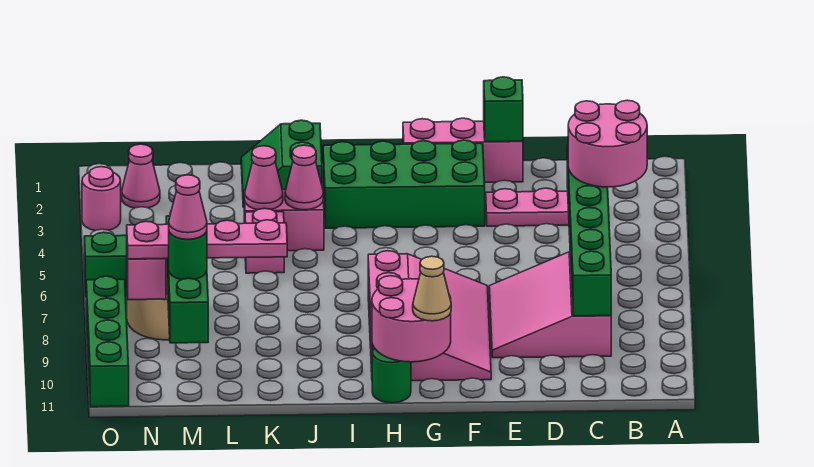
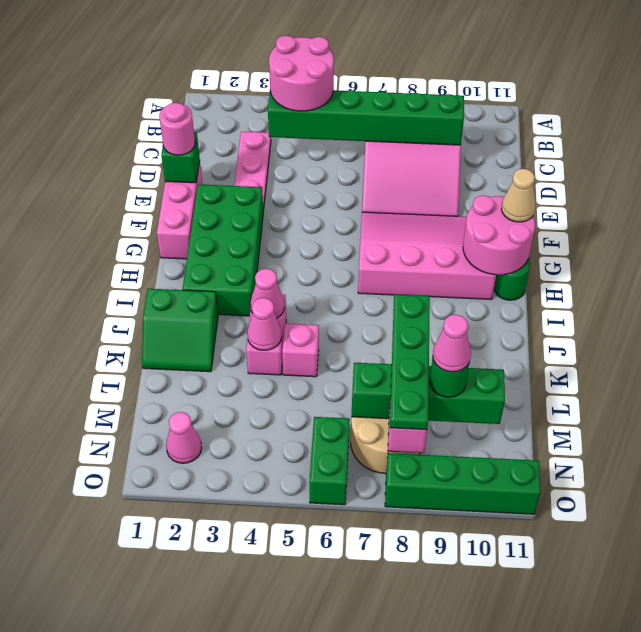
pink 1x4 plate [127,220,287,259] -> green 1x4 plate [390,294,430,430]
pink 1x1 round brick [82,167,121,231] -> pink 1x1 round brick moved to [159,103,195,155]

